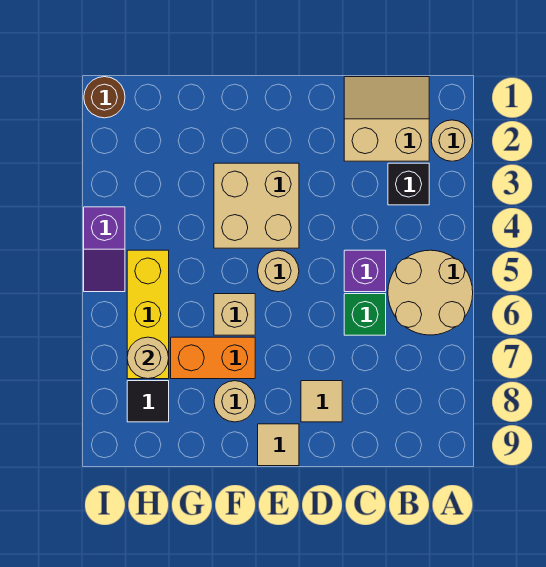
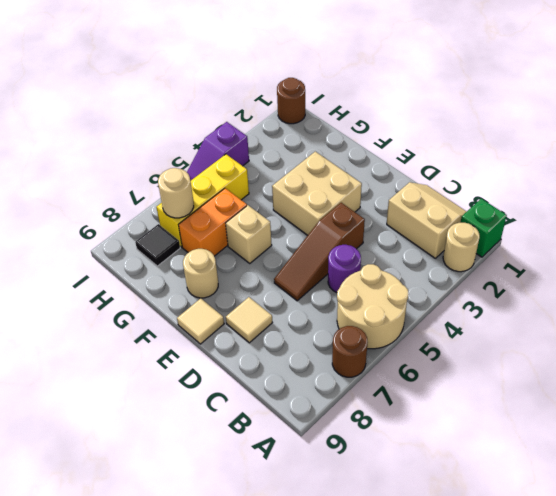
none -> brown 1x1 round brick [332,326,368,377]
black 1x1 brick [388,163,429,205] -> none
purple 1x1 brick [344,250,386,292] -> purple 1x1 round brick [328,245,361,293]
green 1x1 brick [344,294,386,335] -> green 1x1 brick moved to [460,199,507,257]
none -> brown 1x3 slope [274,203,365,301]
tan 1x1 round brick [258,250,299,292] -> none
orange 1x2 brick [171,337,255,379] -> orange 1x2 brick turned to [179,188,247,256]

